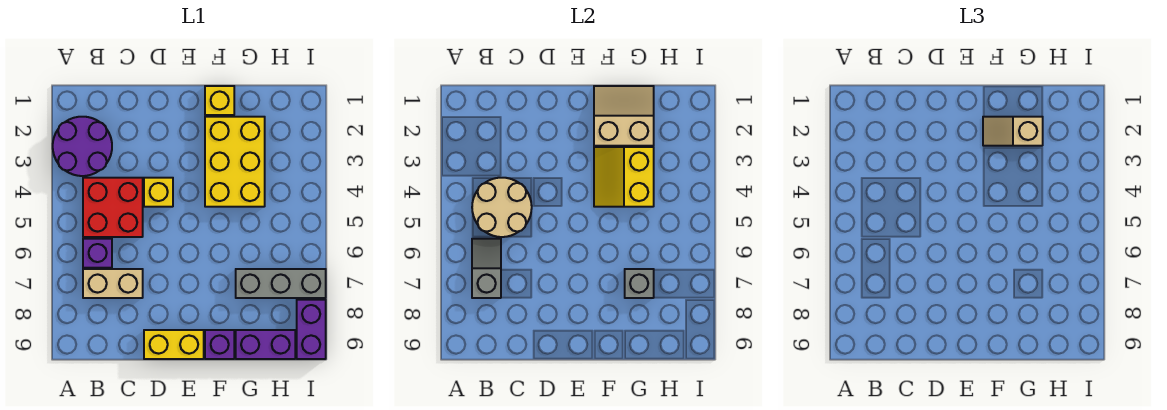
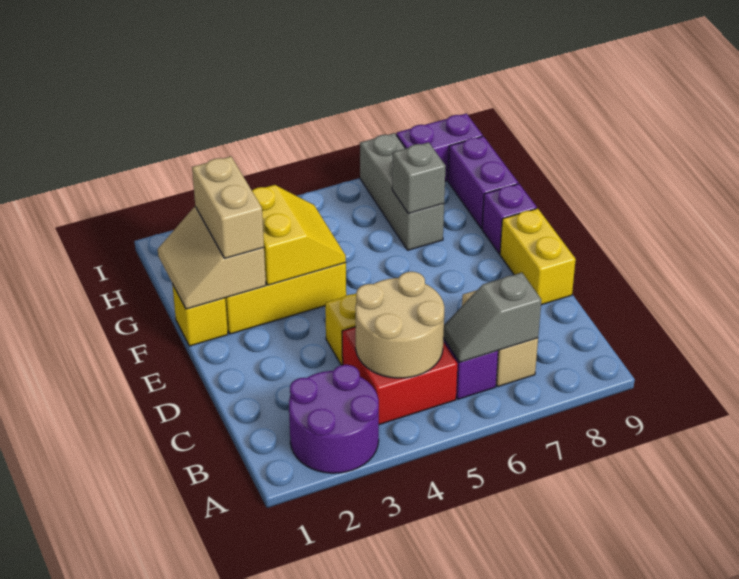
tan 1x2 slope [983,117,1043,146] -> tan 1x2 brick [192,156,264,258]
yellow 2x2 slope [594,147,654,207] -> yellow 2x2 slope turned to [252,185,346,285]

